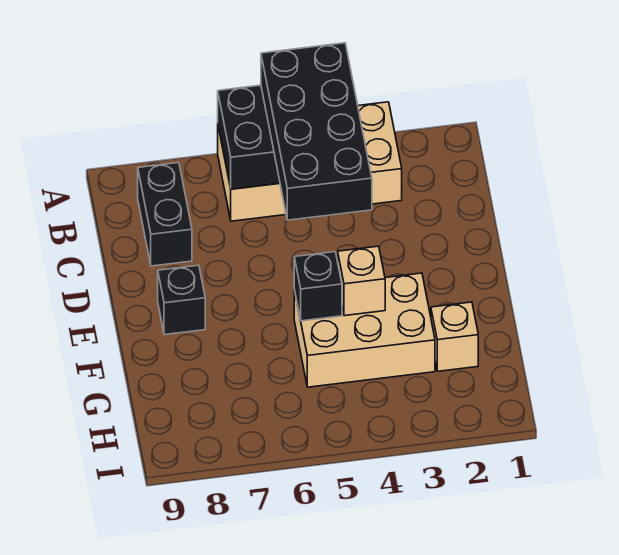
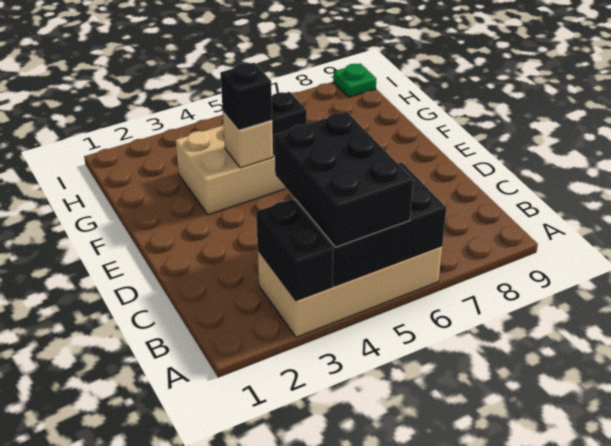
black 2x4 brick [261,43,372,220] -> black 2x3 brick [274,112,413,247]
black 1x2 brick [138,163,192,266] -> black 1x2 brick moved to [256,199,334,301]
black 1x1 brick [158,265,205,335] -> black 1x1 brick moved to [220,63,272,130]
tan 1x1 brick [431,302,478,371] -> none
none -> green 1x1 plate [333,63,376,97]

